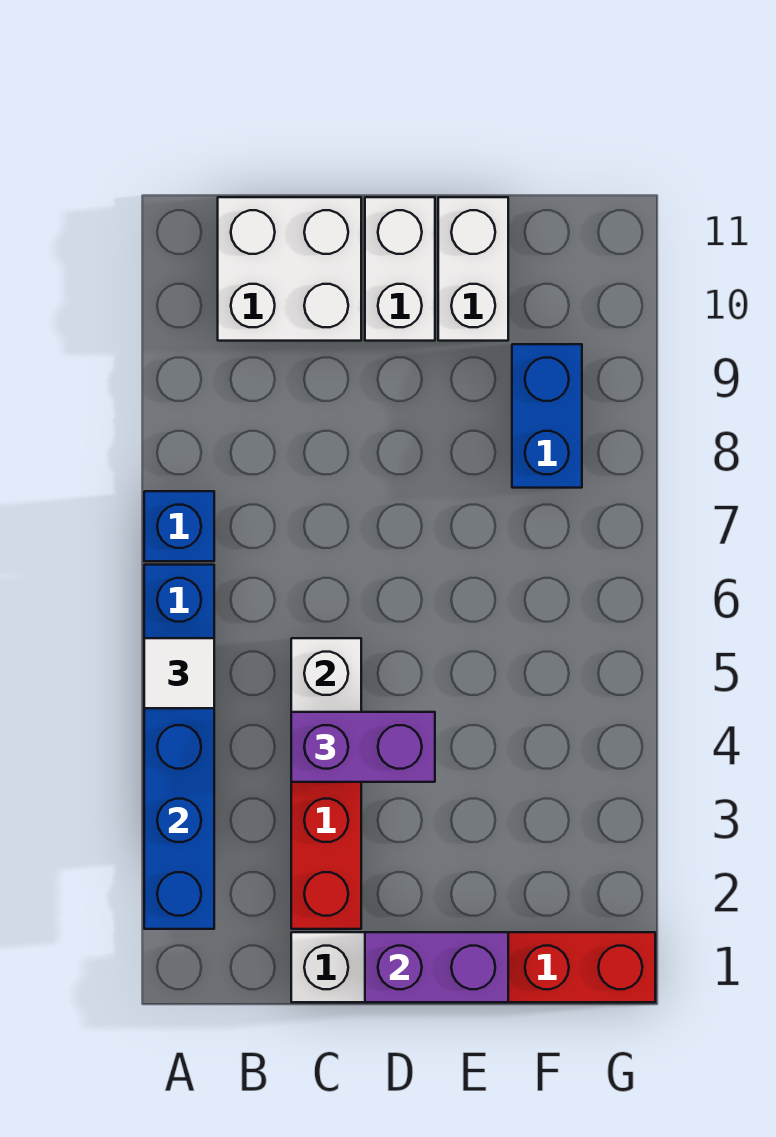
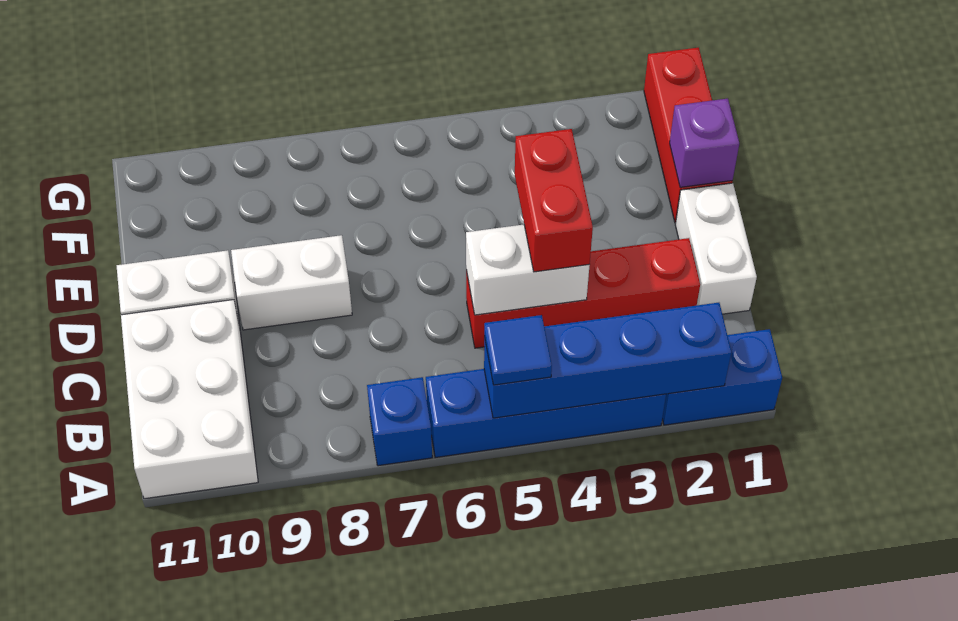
white 1x1 tile [144,638,214,708] -> blue 1x1 tile [484,315,552,385]
white 2x2 brick [218,197,361,341] -> white 2x3 brick [121,300,258,499]
purple 1x2 brick [291,712,435,782] -> red 1x2 brick [515,129,593,272]
purple 1x2 brick [365,932,508,1002] -> purple 1x1 brick [670,99,739,187]
white 1x2 brick [438,197,508,341] -> white 1x2 brick moved to [231,235,352,330]
blue 1x2 brick [512,344,582,488] -> blue 1x2 brick moved to [662,329,782,425]

